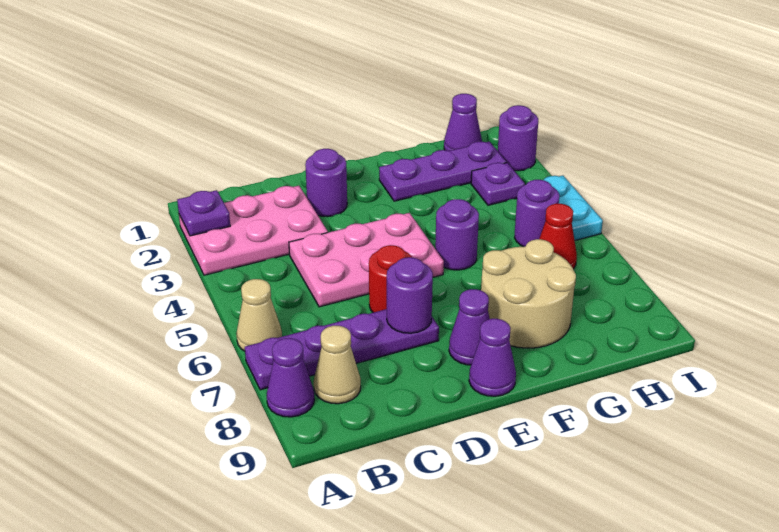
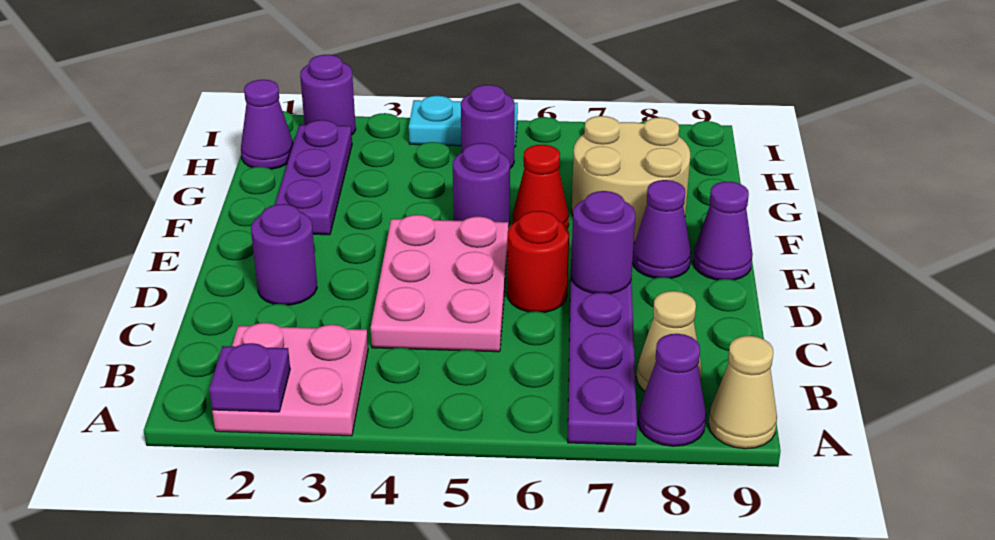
pink 2x3 plate [179,186,328,275] -> pink 2x2 plate [212,323,368,436]
tan 1x1 cone [236,279,282,351] -> tan 1x1 cone moved to [708,336,777,449]
purple 1x1 plate [471,163,525,205] -> none
red 1x1 cone [539,204,577,269] -> red 1x1 cone moved to [513,145,569,228]

